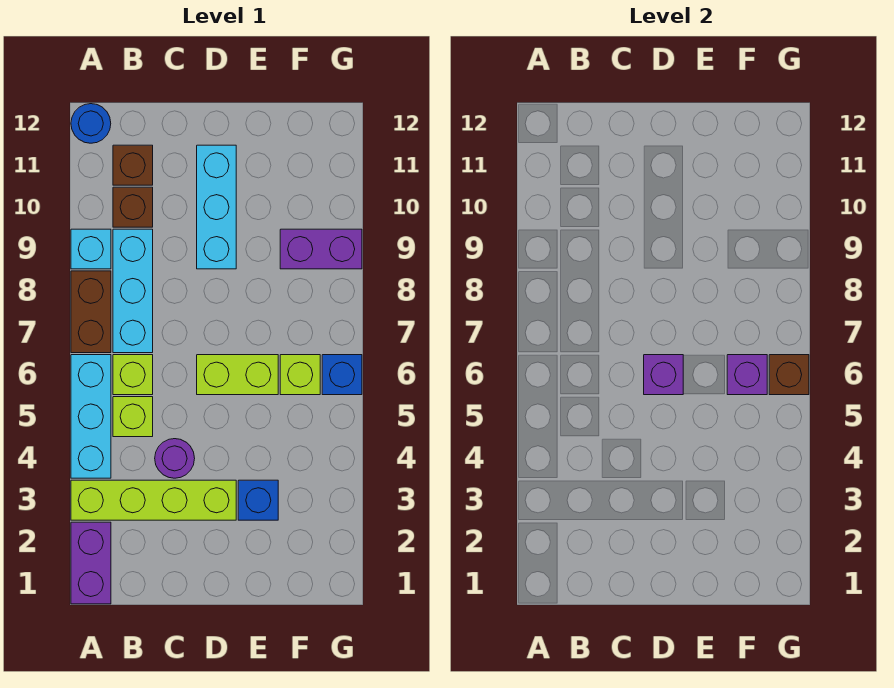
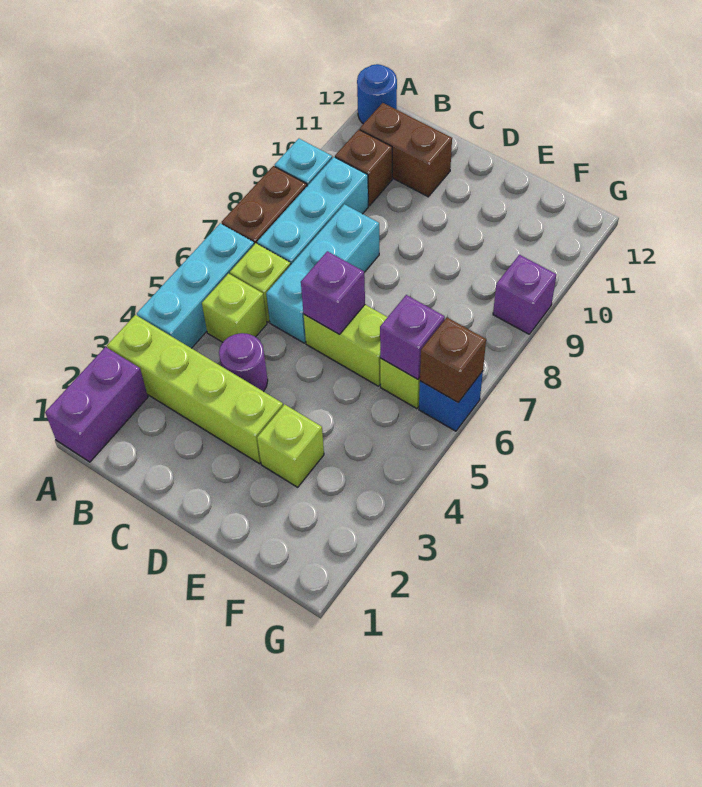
brown 1x1 brick [113,145,153,185] -> brown 1x2 brick [360,103,452,197]
cyan 1x3 brick [197,145,236,269] -> cyan 1x3 brick moved to [266,204,379,343]
blue 1x1 brick [238,480,278,520] -> lime 1x1 brick [257,404,324,487]
purple 1x2 brick [280,229,362,269] -> purple 1x1 brick [493,255,557,334]

